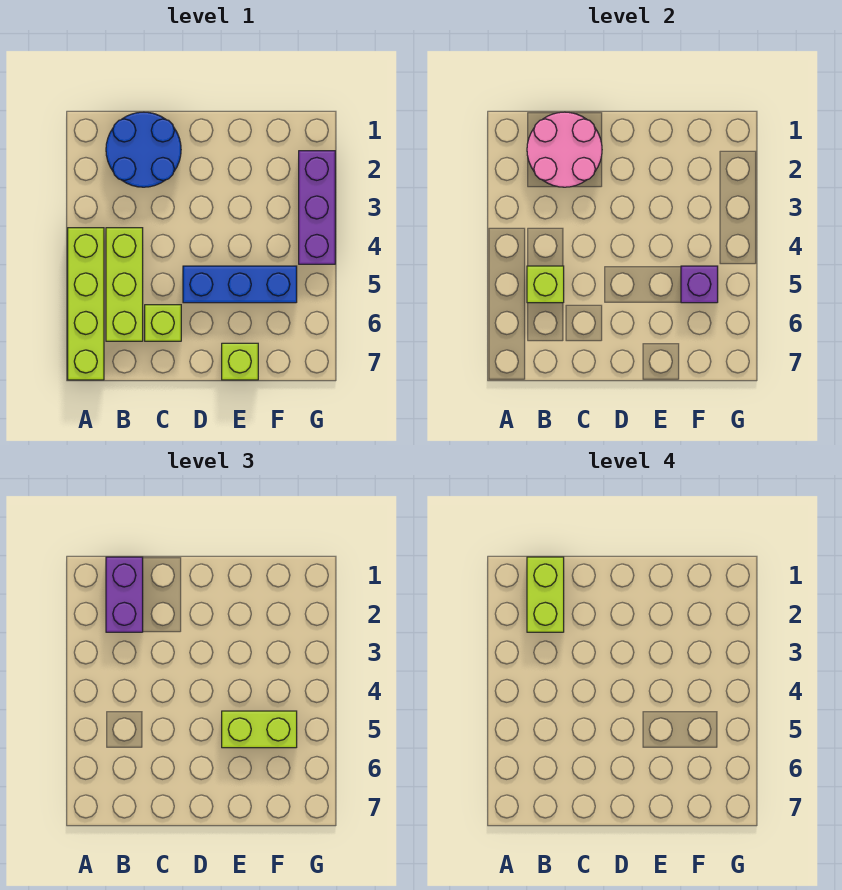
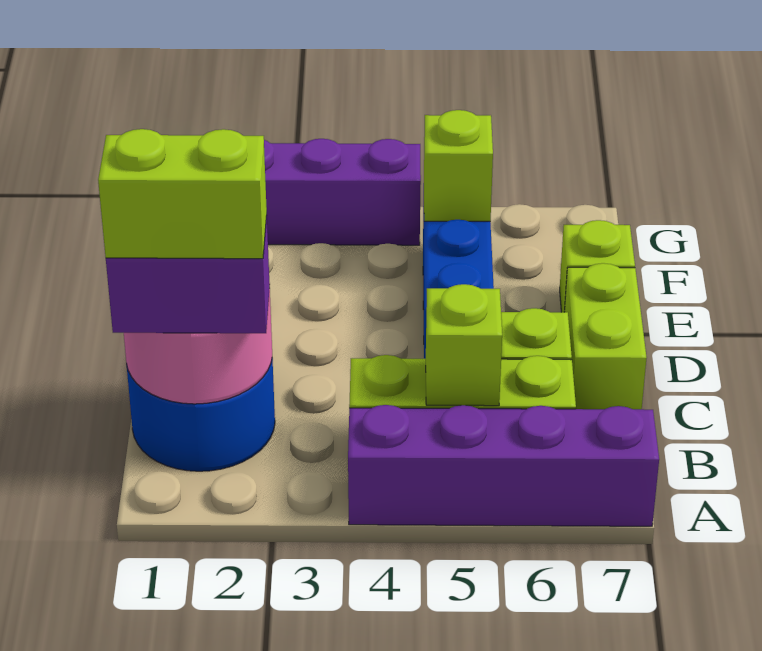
lime 1x4 brick [68,228,104,380] -> purple 1x4 brick [348,405,659,526]
lime 1x2 brick [222,711,297,748] -> lime 1x2 brick moved to [564,263,647,409]
purple 1x1 brick [681,266,718,303] -> lime 1x1 brick [424,110,493,222]

